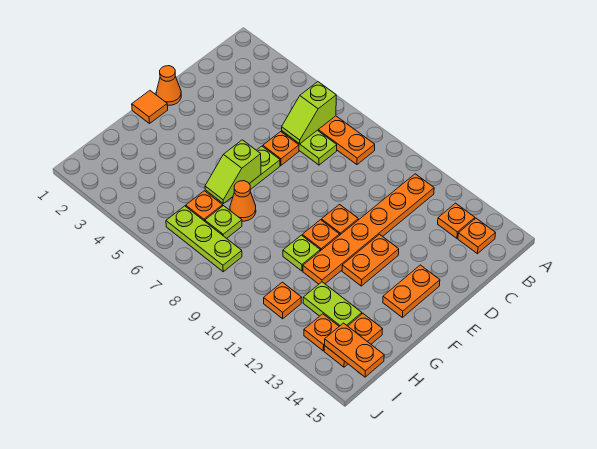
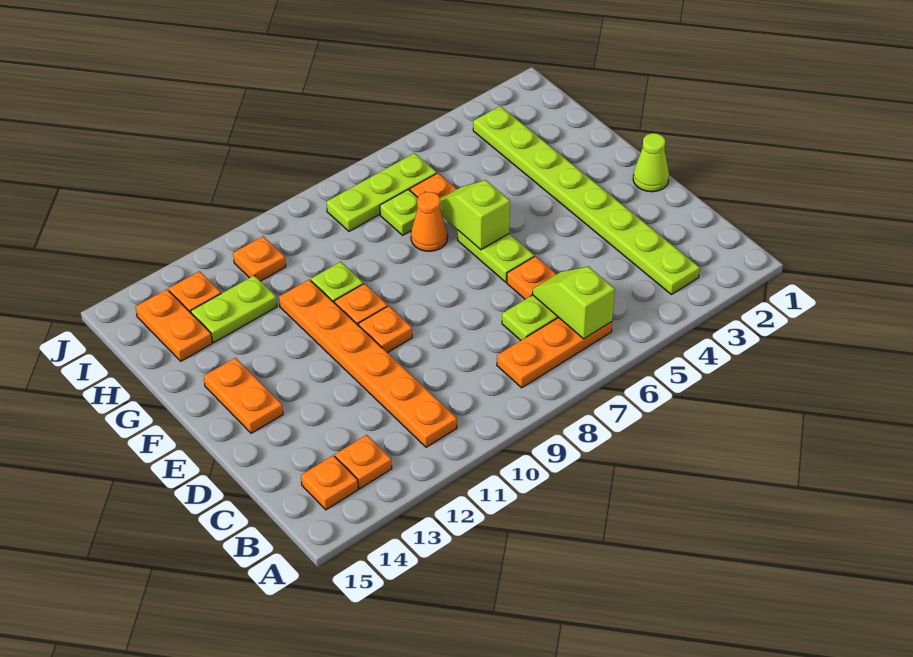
none -> lime 1x8 plate [473,106,700,294]
orange 1x1 cone [156,66,181,105] -> lime 1x1 cone [633,133,669,192]
orange 1x2 plate [342,235,399,286] -> none
orange 1x1 tile [132,91,168,123] -> none
orange 1x2 plate [325,323,384,377] -> none

